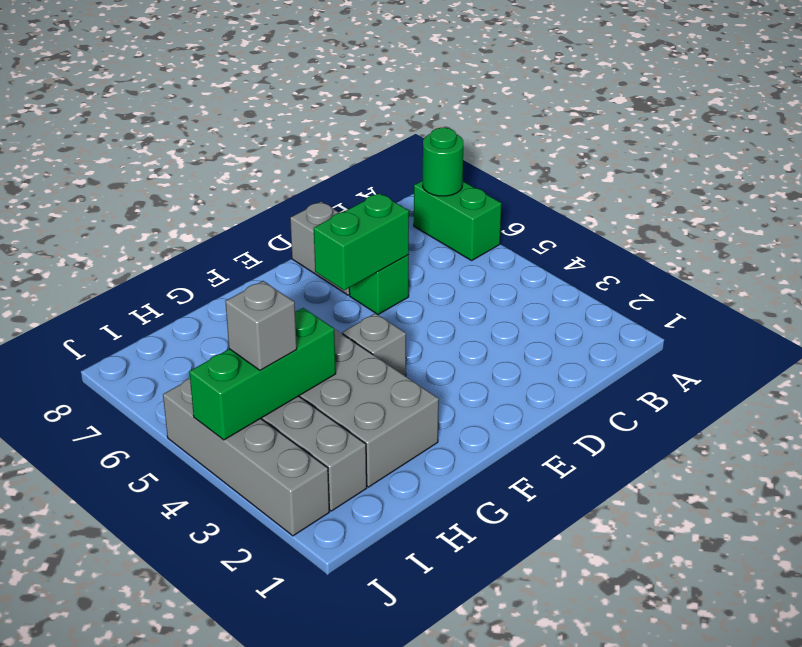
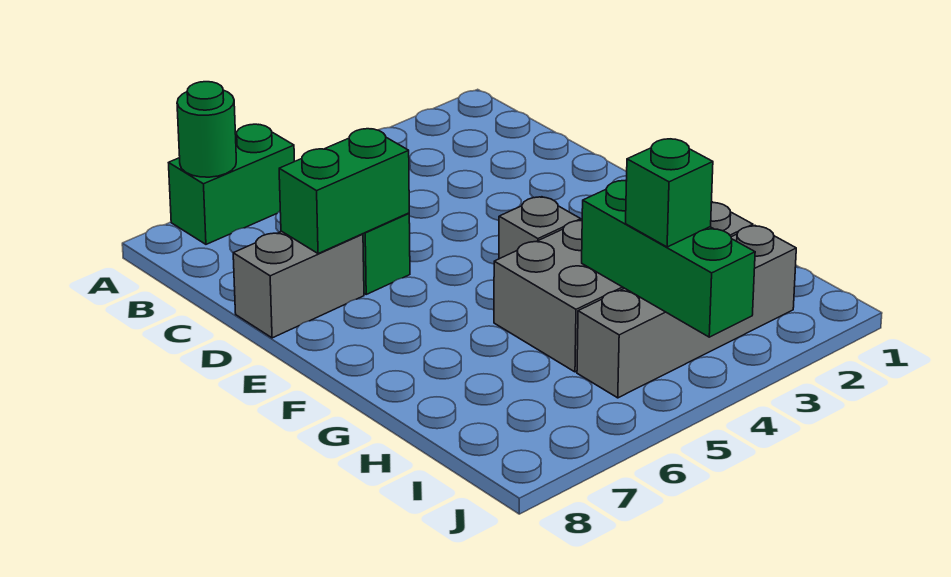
green 1x2 brick [314,193,409,290] -> green 1x2 brick turned to [279,129,409,254]
grey 1x1 brick [225,281,297,370] -> green 1x1 brick [626,139,713,247]
grey 1x4 brick [163,378,329,536] -> none

